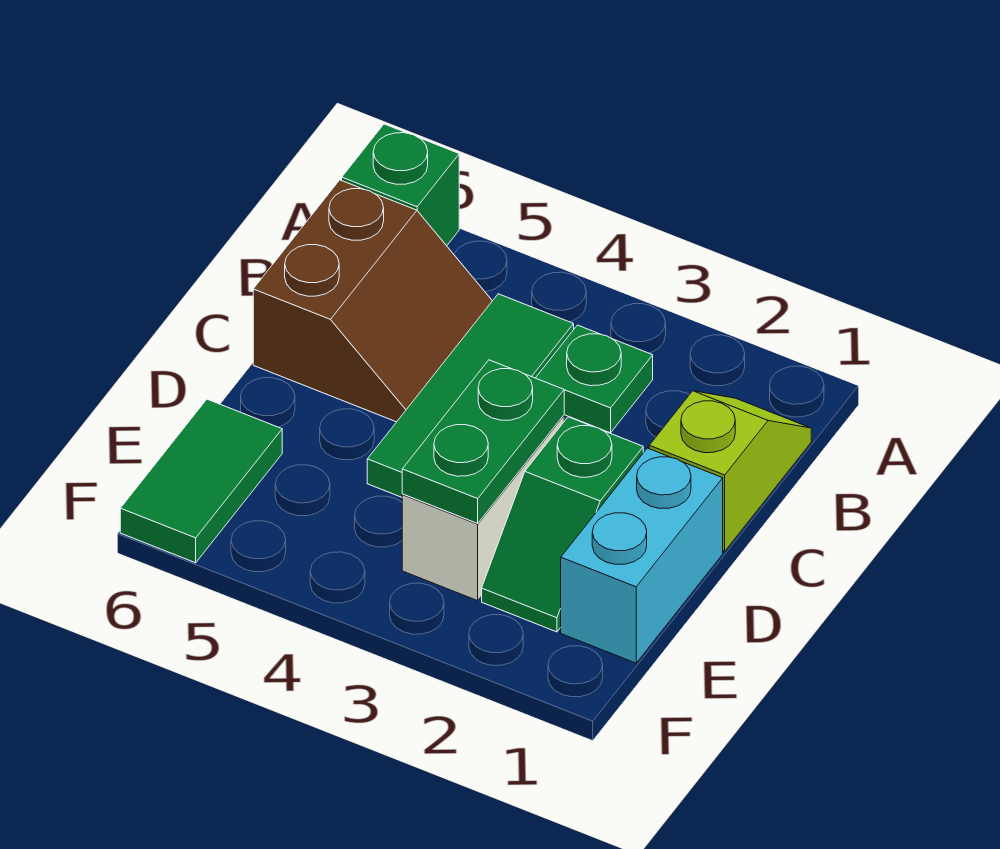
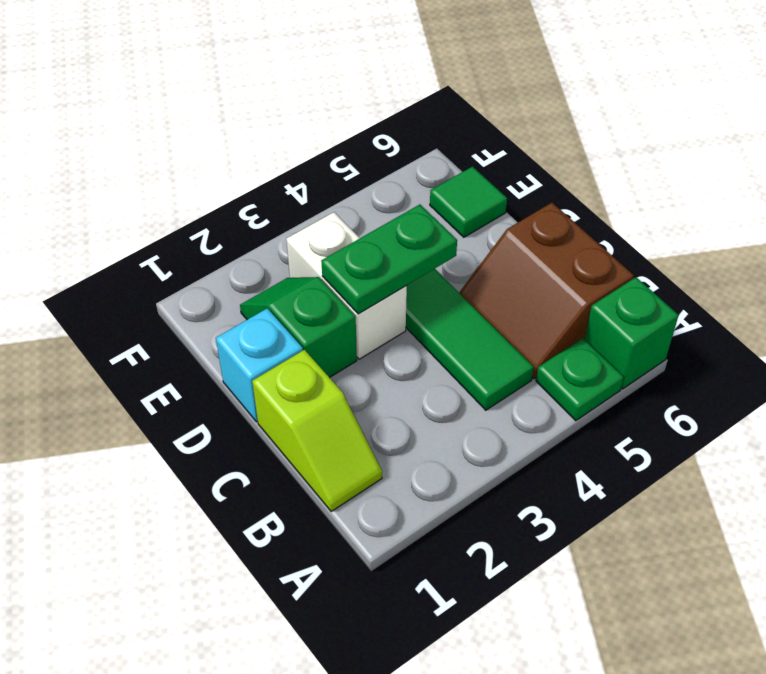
green 1x1 plate [536,325,653,433] -> green 1x1 plate moved to [536,338,624,421]
cyan 1x2 brick [561,448,723,663] -> cyan 1x1 brick [216,308,303,422]
green 1x2 plate [402,360,564,523] -> green 1x2 plate turned to [321,205,457,314]
green 1x2 tile [120,399,282,563] -> green 1x1 tile [430,167,507,237]

